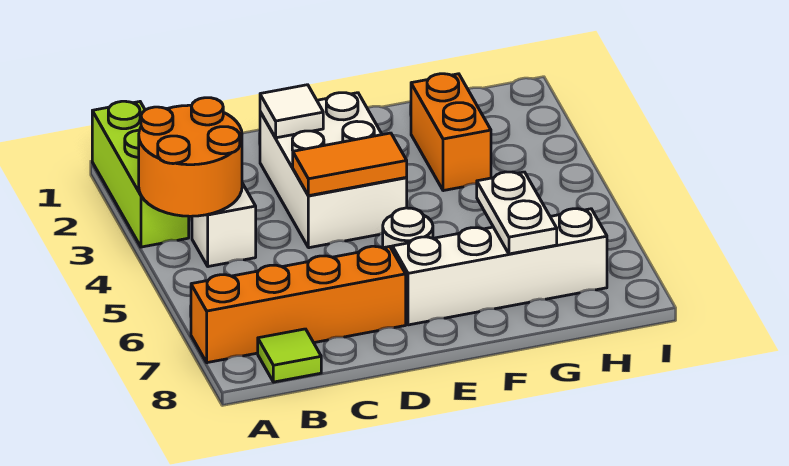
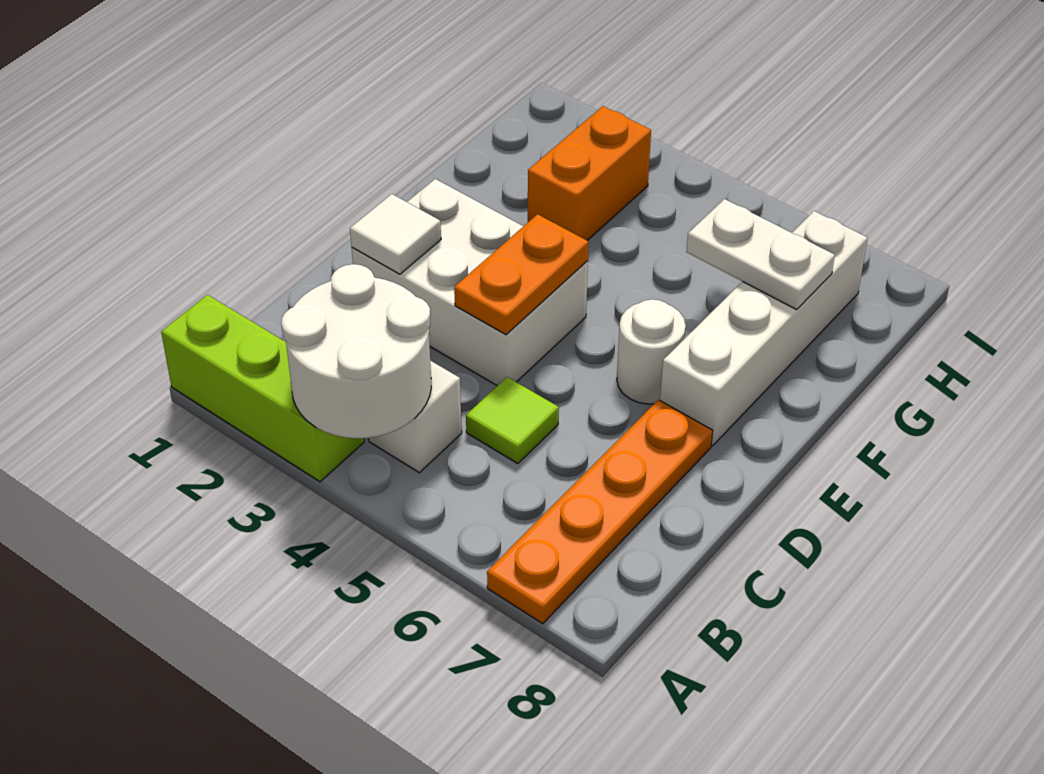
orange 2x2 round brick [139,98,242,216] -> white 2x2 round brick [281,264,431,438]
orange 1x4 brick [191,246,406,363] -> orange 1x4 plate [487,400,713,624]
lime 1x1 tile [258,329,321,382] -> lime 1x1 tile moved to [466,377,559,464]
orange 1x2 tile [293,133,407,196] -> orange 1x2 plate [454,214,589,335]
orange 1x2 brick [411,74,491,191] -> orange 1x2 brick turned to [528,106,651,240]

